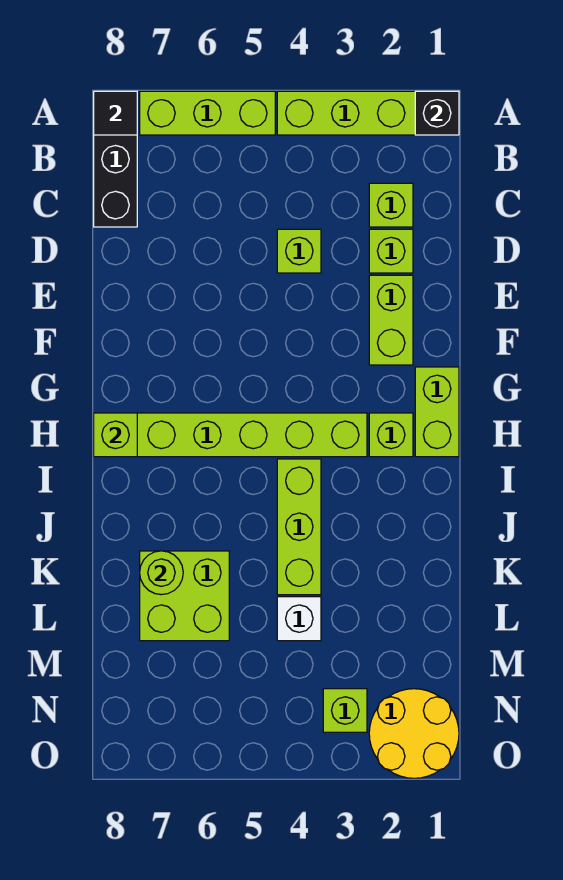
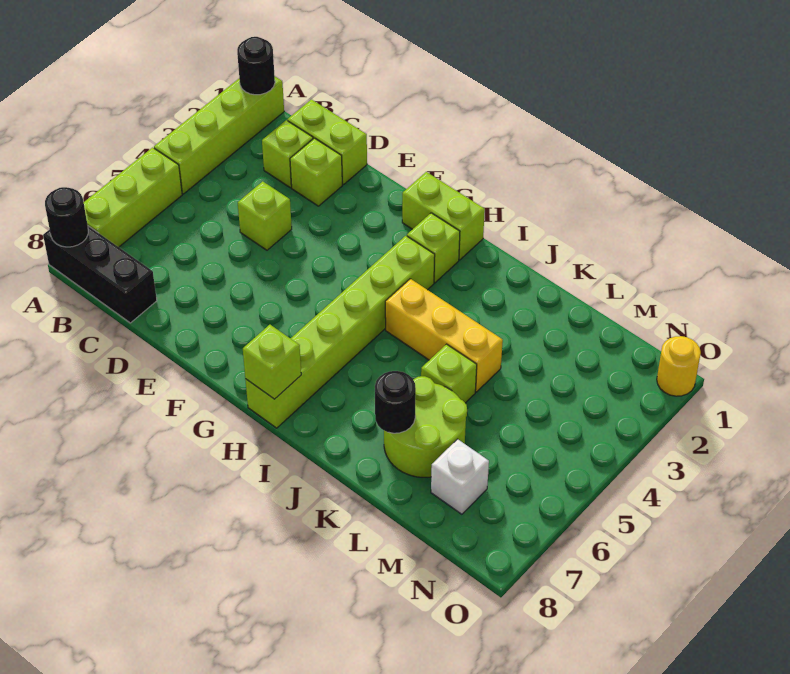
black 1x1 brick [415,91,459,135] -> black 1x1 round brick [237,37,275,95]
black 1x1 tile [94,91,137,135] -> black 1x1 round brick [45,187,88,247]
lime 1x2 brick [369,275,413,365] -> lime 1x2 brick moved to [287,100,367,185]
lime 1x3 brick [277,459,321,595] -> yellow 1x3 brick [385,279,503,392]
lime 2x2 brick [140,551,229,641] -> lime 2x2 round brick [384,376,467,477]
lime 1x1 round brick [140,551,183,595] -> black 1x1 round brick [375,371,416,433]
white 1x1 brick [277,597,321,641] -> white 1x1 brick moved to [431,439,489,514]
yellow 2x2 round brick [369,689,459,778] -> yellow 1x1 round brick [657,336,701,396]
lime 1x1 brick [323,689,367,732] -> lime 1x1 brick moved to [421,344,477,403]

